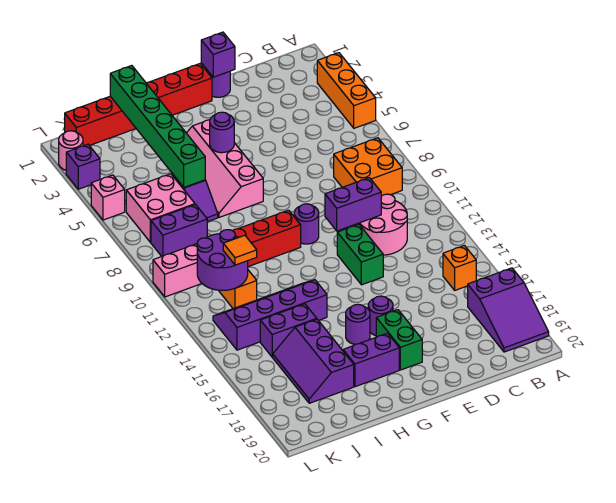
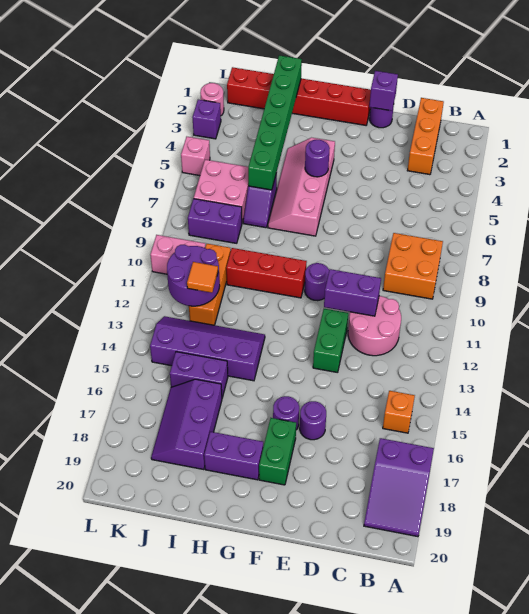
orange 1x3 brick [317,53,376,128] -> orange 1x3 brick moved to [407,98,444,175]
purple 1x1 round brick [346,304,370,345] -> purple 1x1 round brick moved to [300,401,326,440]

